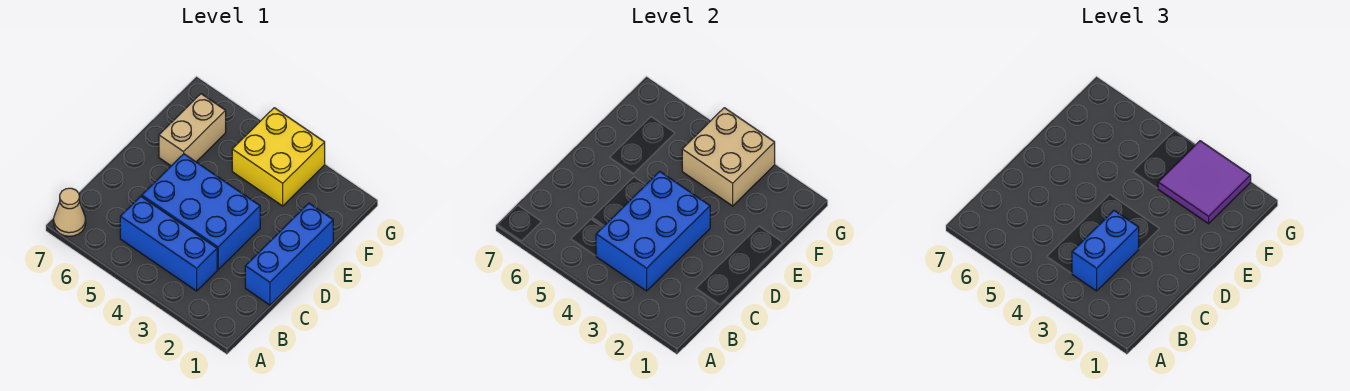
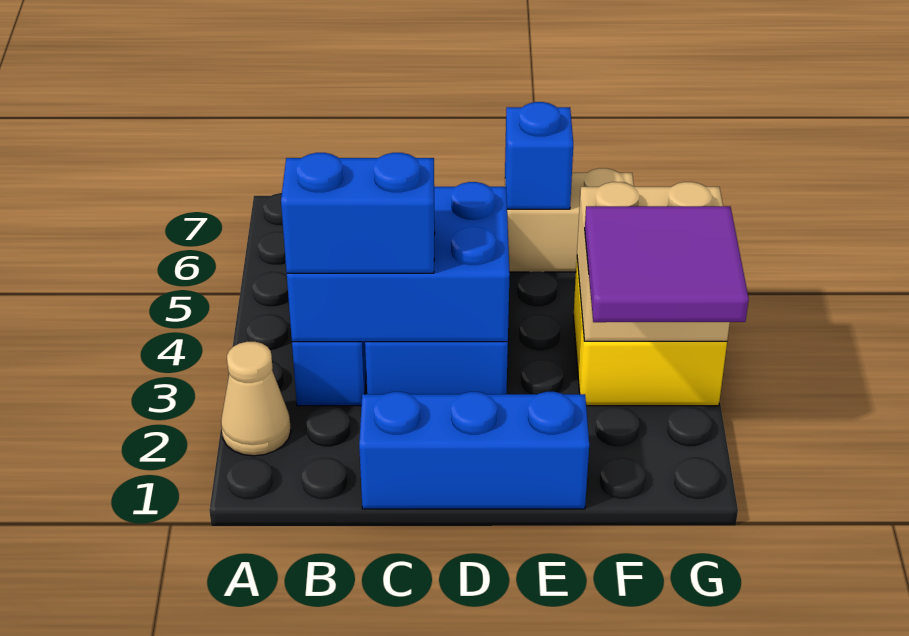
tan 1x1 cone [54,188,86,236] -> tan 1x1 cone moved to [221,342,291,456]
none -> blue 1x1 brick [505,102,573,209]

